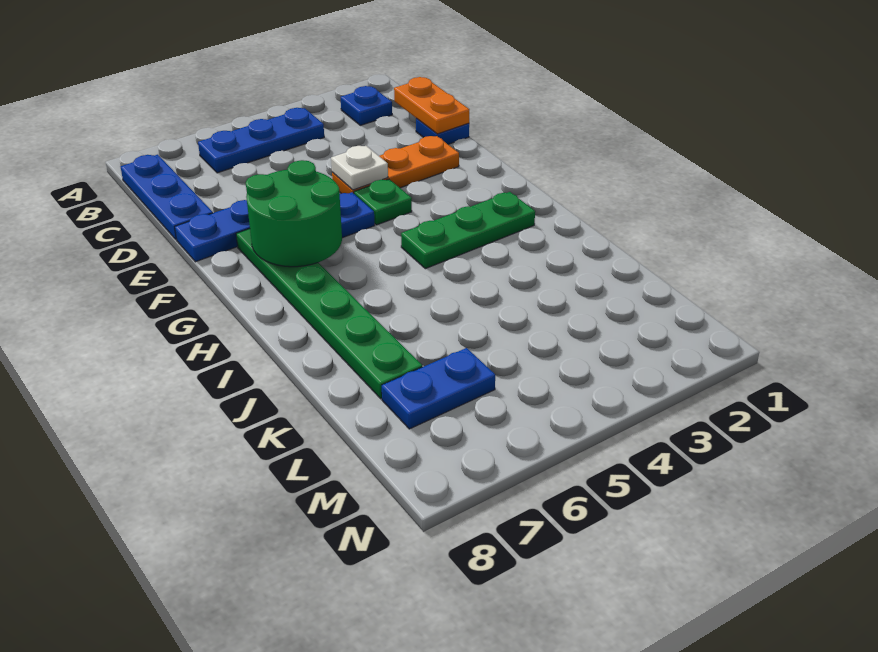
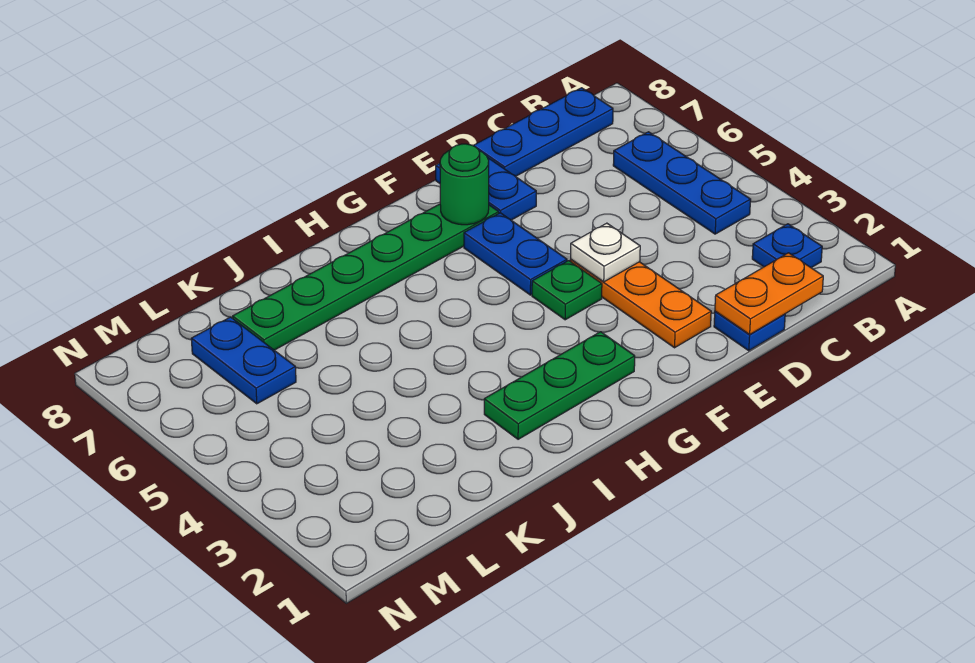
green 2x2 round brick [246,160,342,267] -> green 1x1 round brick [440,144,489,225]
green 1x3 plate [401,192,535,269] -> green 1x3 plate turned to [484,332,635,439]

